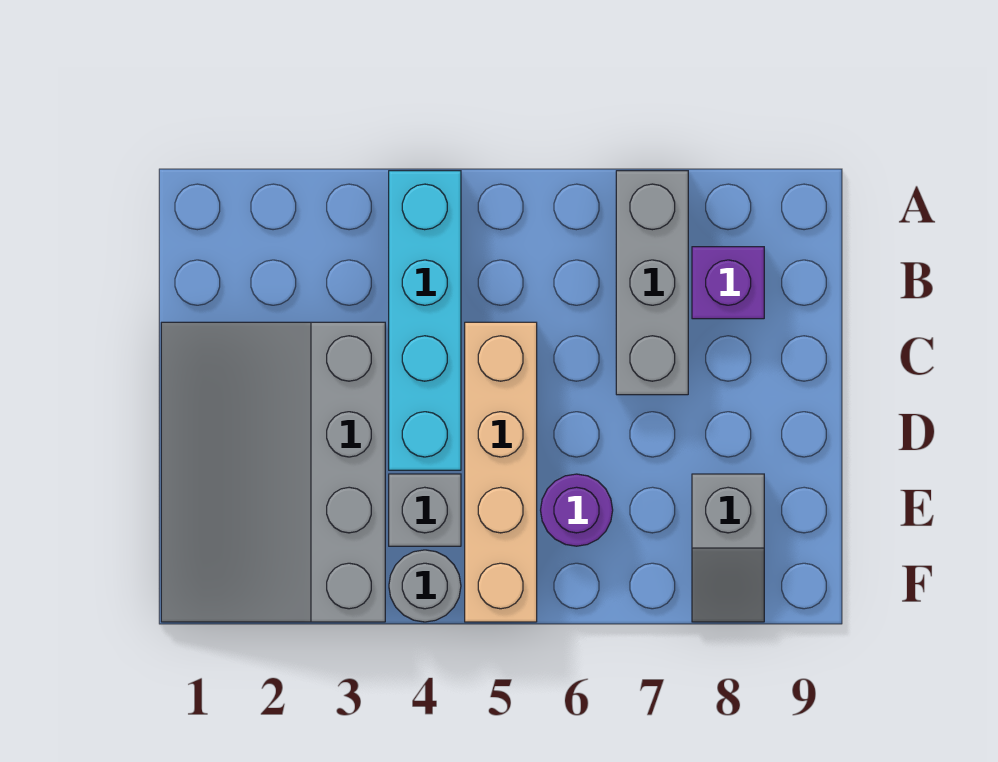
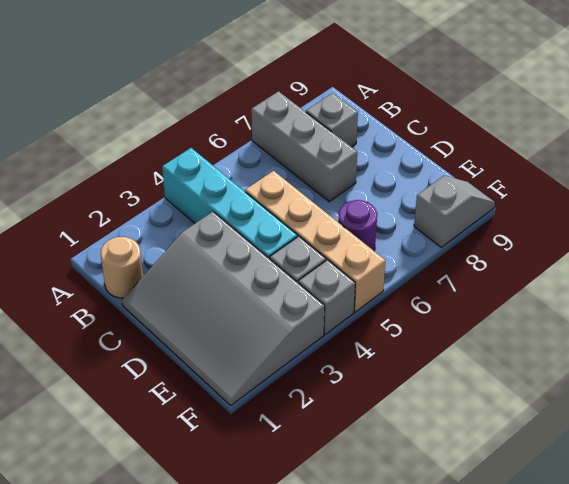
none -> tan 1x1 round brick [101,237,143,298]
purple 1x1 brick [692,247,764,319] -> grey 1x1 brick [306,93,358,147]
grey 1x2 slope [692,474,764,622] -> grey 1x2 slope turned to [414,175,495,247]
grey 1x1 round brick [389,550,461,622] -> grey 1x1 brick [298,260,355,335]

